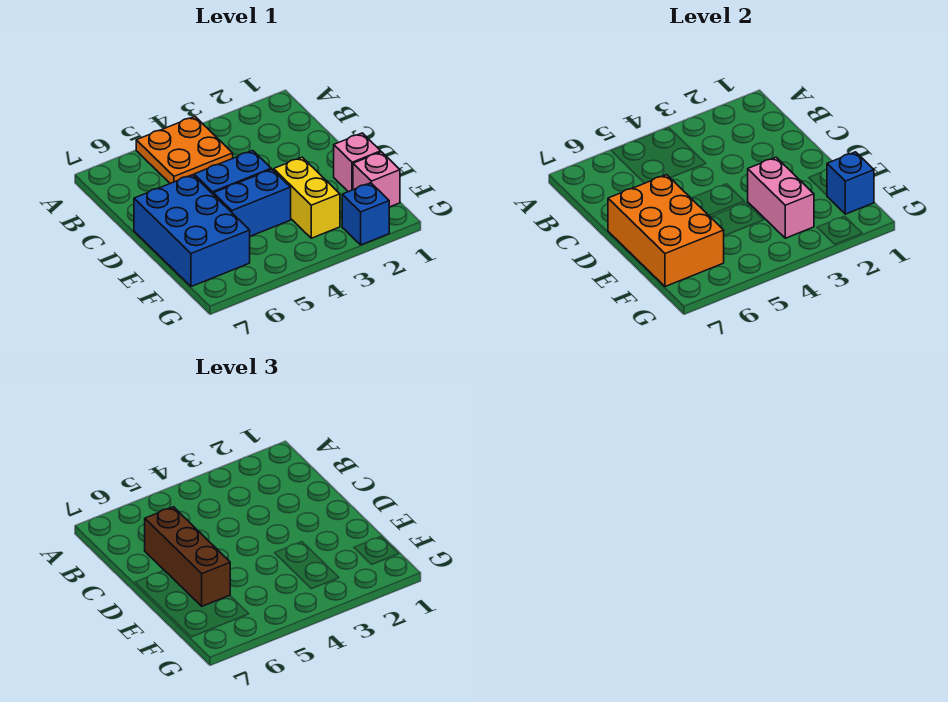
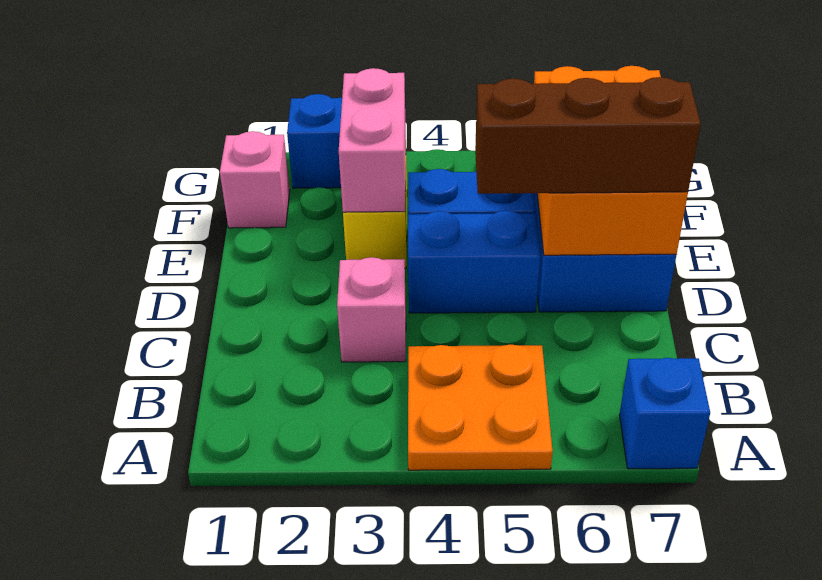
brown 1x3 brick [145,507,230,606] -> brown 1x3 brick turned to [475,77,701,194]
pink 1x1 brick [334,133,381,192] -> pink 1x1 brick moved to [337,257,406,362]
blue 1x1 brick [827,152,874,214] -> blue 1x1 brick moved to [619,358,710,469]

